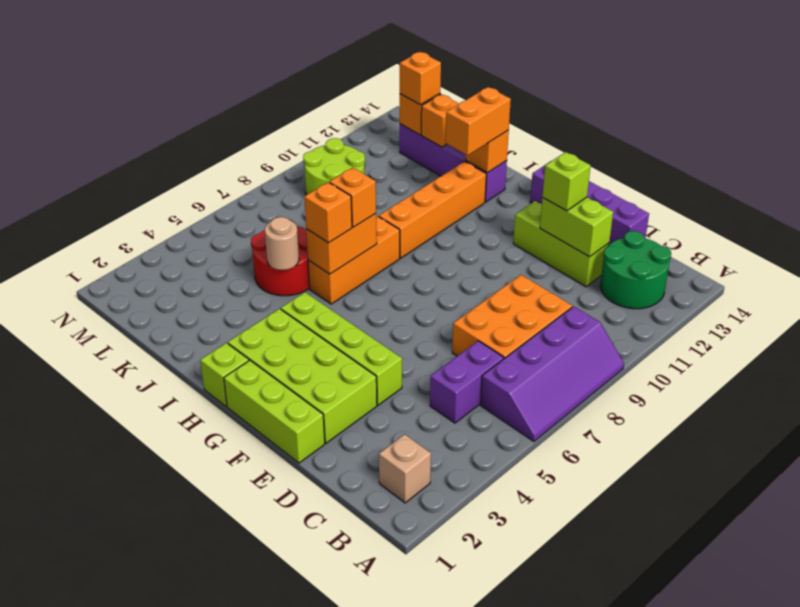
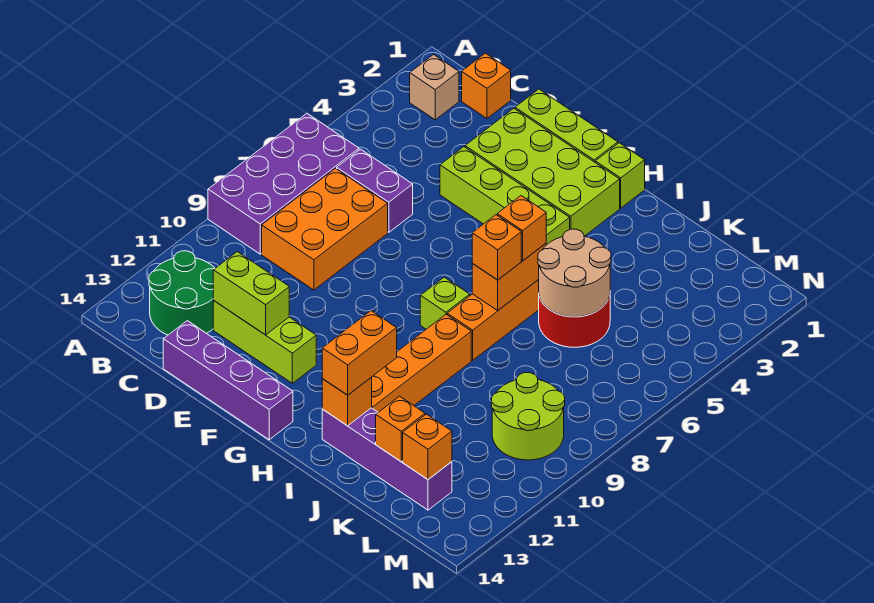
purple 2x4 slope [481,306,624,441] -> purple 2x4 brick [208,113,359,254]
purple 1x2 brick [430,341,504,423] -> purple 1x2 brick turned to [337,149,413,232]
lime 1x1 brick [543,152,591,211] -> lime 1x1 brick moved to [420,277,470,329]
tan 1x1 round brick [265,217,299,270] -> tan 2x2 round brick [538,229,611,317]
orange 1x1 brick [400,52,441,105] -> orange 1x1 brick moved to [462,53,511,118]

